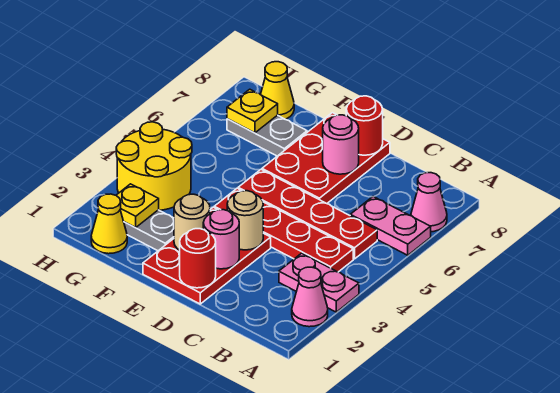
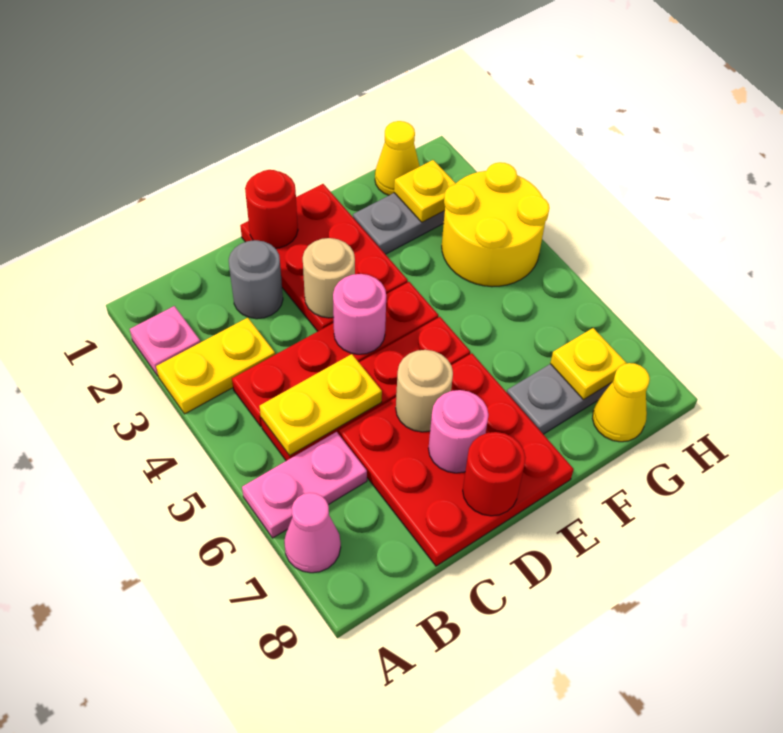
pink 1x1 cone [292,267,328,327] -> pink 1x1 plate [130,306,200,376]
pink 1x2 plate [279,253,359,312] -> yellow 1x2 plate [156,318,275,414]
none -> yellow 1x2 plate [259,354,382,456]
none -> grey 1x1 round brick [229,240,283,319]
pink 1x1 round brick [203,210,239,269] -> pink 1x1 round brick moved to [333,274,386,354]
red 2x3 plate [262,113,390,204] -> red 3x3 plate [339,353,574,566]
tan 1x1 round brick [174,194,210,250] -> tan 1x1 round brick moved to [396,350,453,432]

